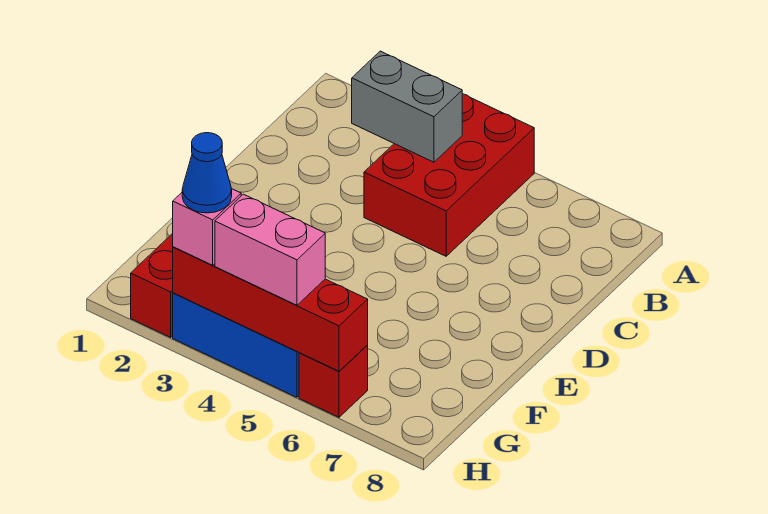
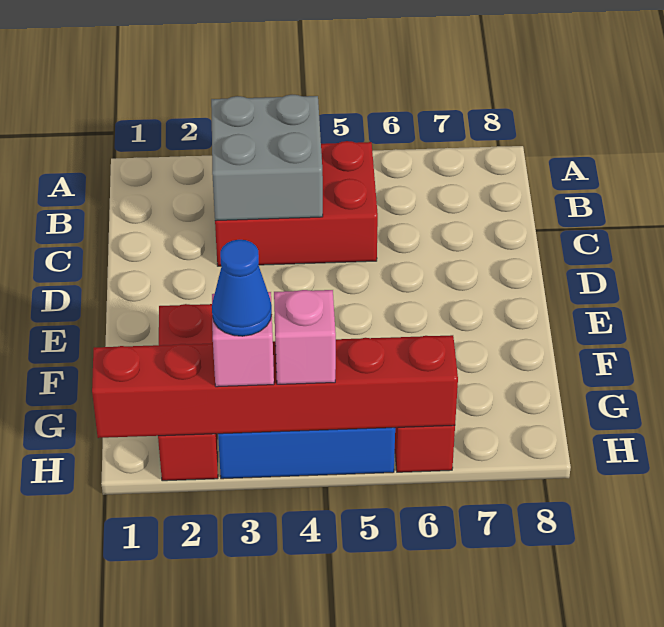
red 2x3 brick [364,94,534,256] -> red 2x3 brick turned to [215,141,378,266]
grey 1x2 brick [352,51,462,162] -> grey 2x2 brick [211,95,323,221]
red 1x4 brick [173,247,368,371] -> red 1x6 brick [92,335,458,438]
pink 1x2 brick [215,194,325,305] -> pink 1x1 brick [274,290,336,384]

